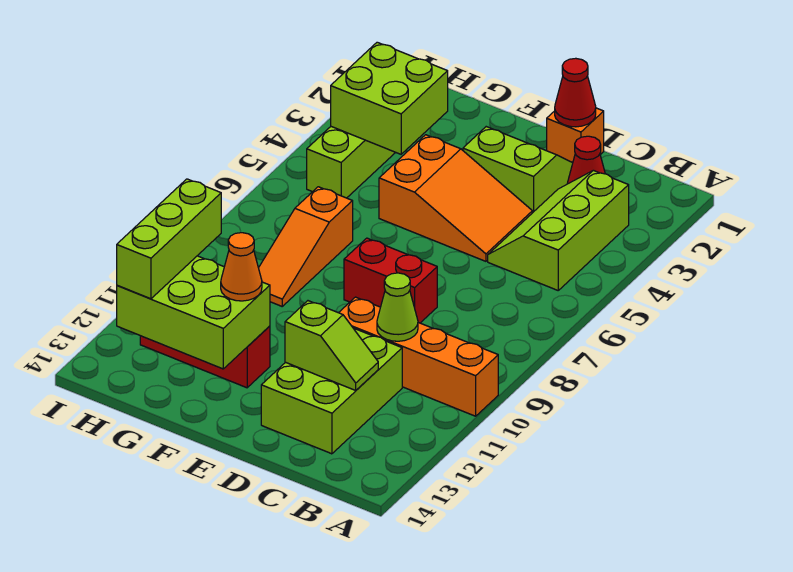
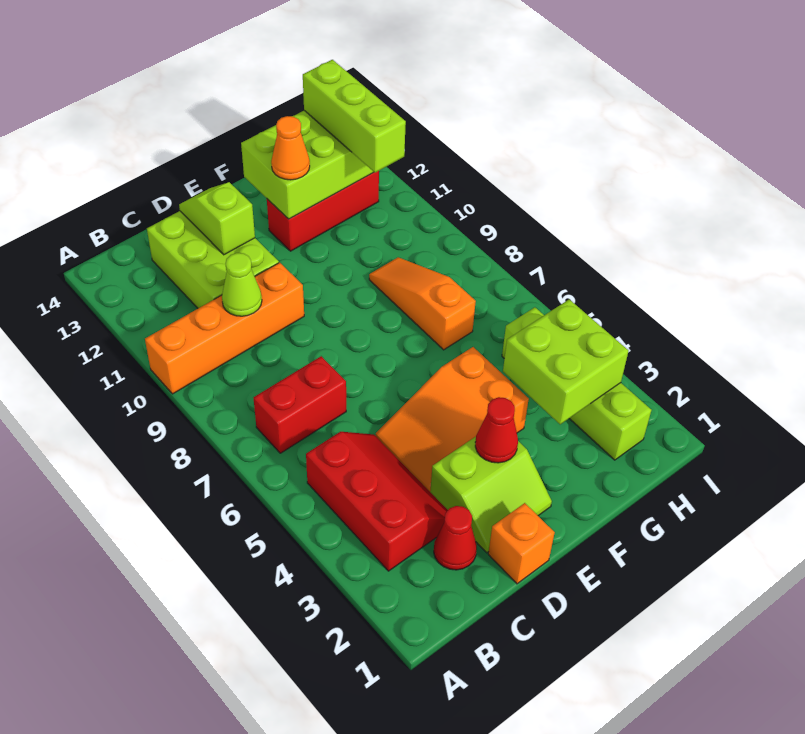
lime 2x3 slope [488,170,629,290] -> red 2x3 slope [306,432,448,571]
lime 1x2 slope [285,301,378,390] -> lime 1x2 slope turned to [179,182,255,255]
red 1x1 cone [555,58,596,127] -> red 1x1 cone moved to [475,397,518,463]
red 1x2 brick [344,238,437,323] -> red 1x2 brick moved to [254,356,346,453]

